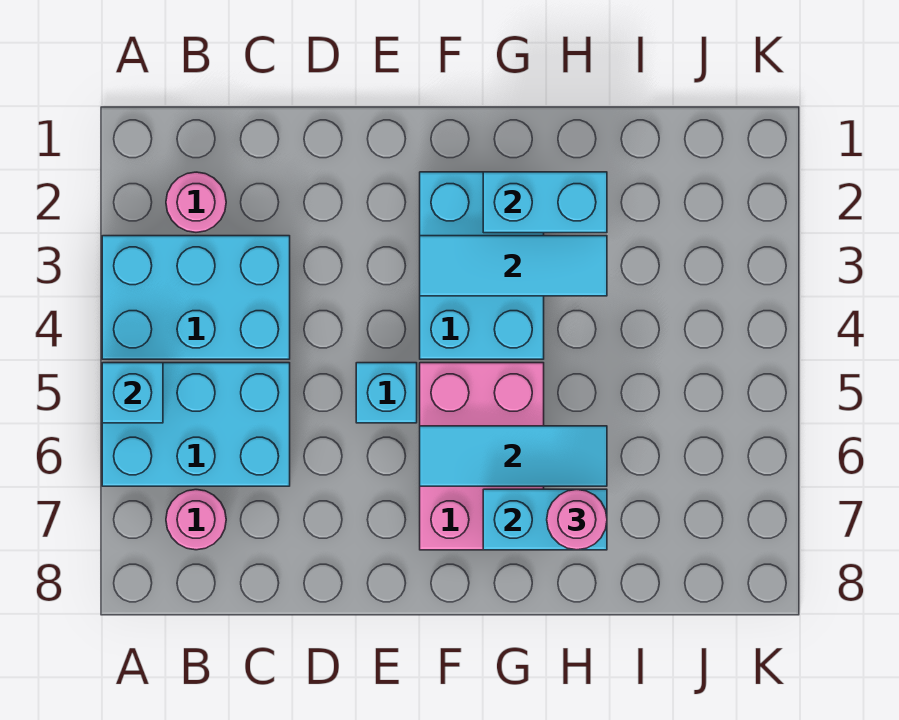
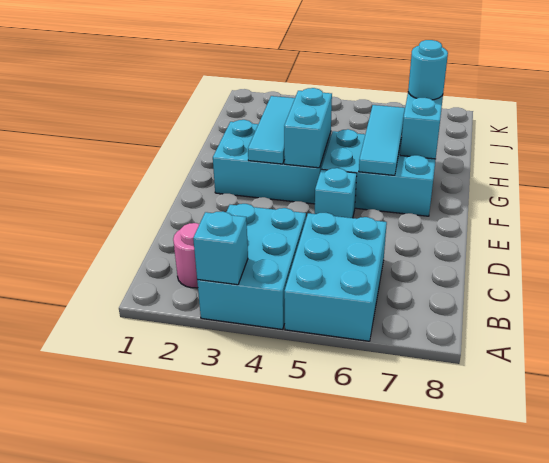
cyan 1x1 brick [102,363,163,423] -> cyan 1x1 brick moved to [193,211,248,285]
pink 1x1 round brick [166,490,226,550] -> none
pink 2x3 brick [420,363,544,550] -> cyan 2x3 brick [321,129,436,216]
cyan 1x2 brick [483,172,607,233] -> cyan 1x2 brick moved to [284,88,332,168]
pink 1x1 round brick [547,489,607,550] -> cyan 1x1 round brick [408,40,448,100]

